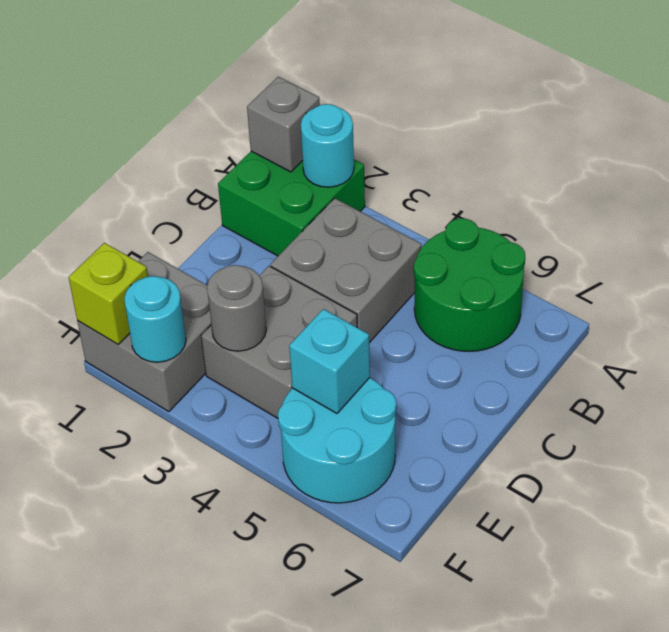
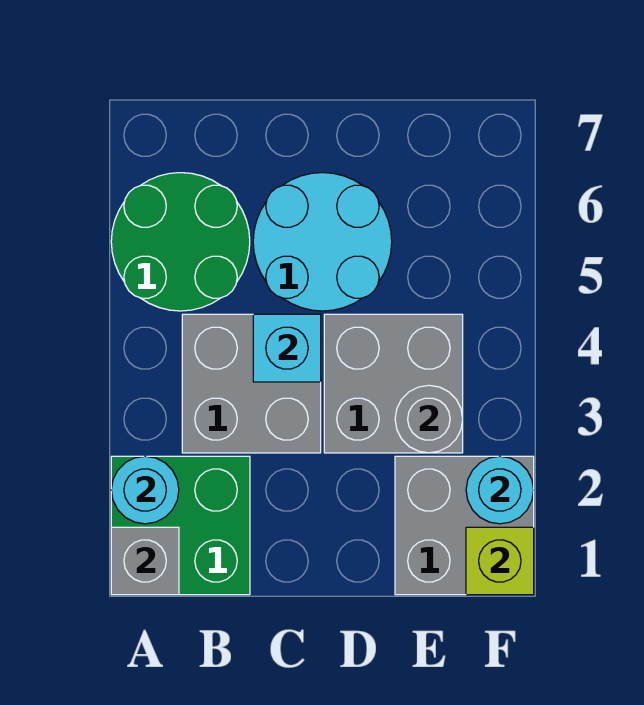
cyan 2x2 round brick [278,378,396,503] -> cyan 2x2 round brick moved to [253,173,392,311]
cyan 1x1 brick [289,309,370,413] -> cyan 1x1 brick moved to [253,314,321,382]

